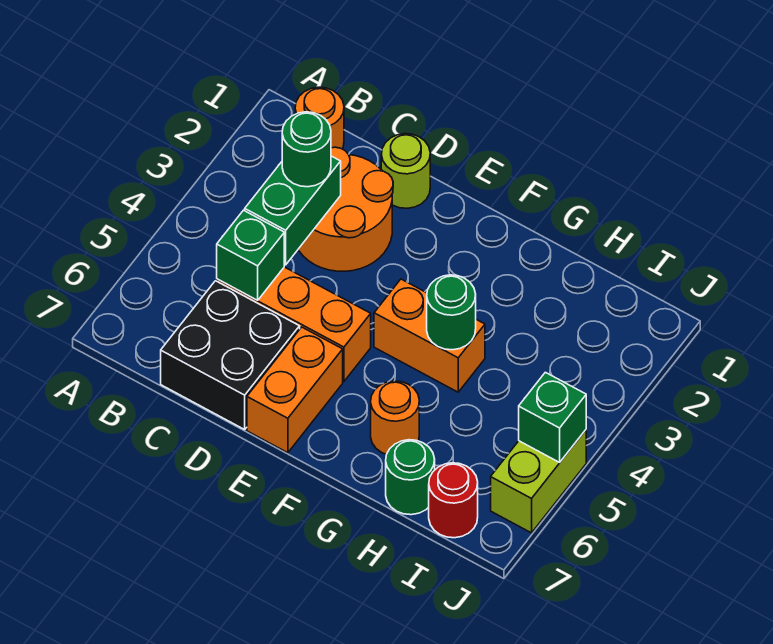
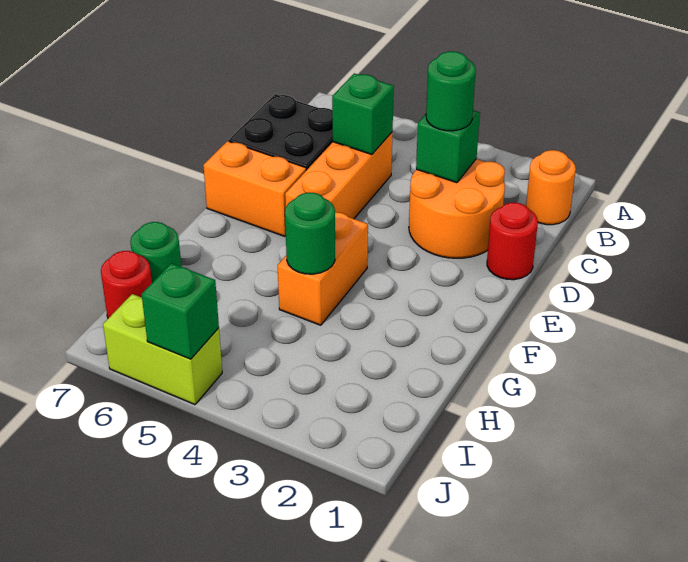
green 1x2 brick [245,156,341,265] -> green 1x1 brick [416,110,480,183]
lime 1x1 round brick [381,134,430,208] -> red 1x1 round brick [487,203,538,280]
orange 1x1 round brick [371,381,419,454] -> none

